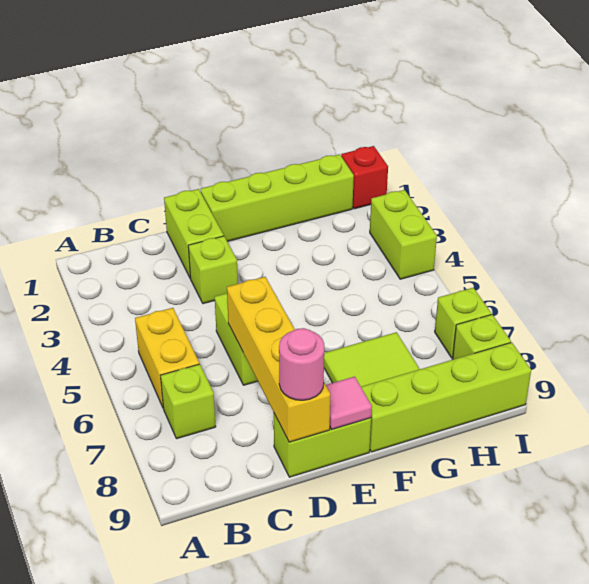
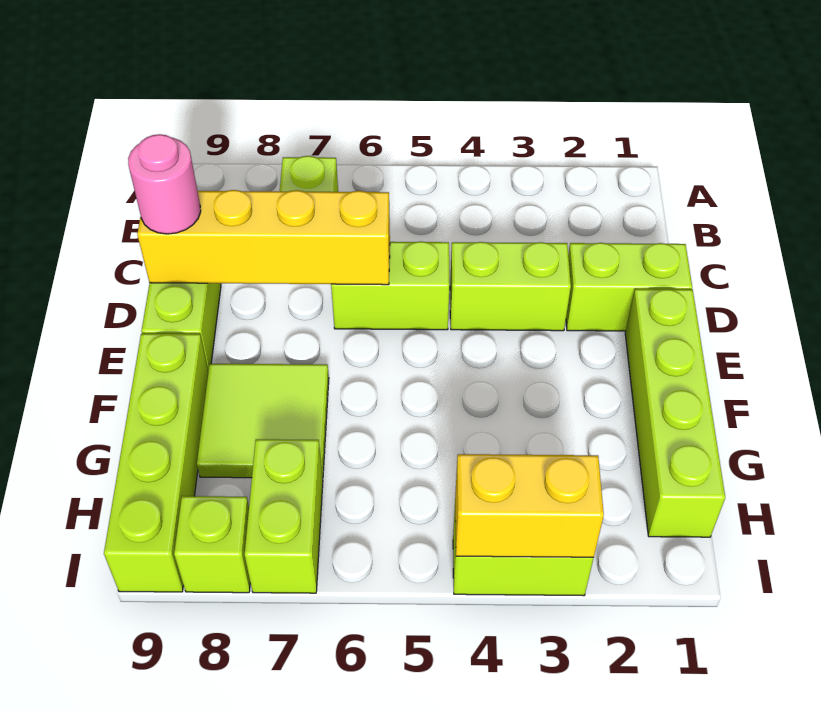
yellow 1x2 brick [135,308,199,407] -> yellow 1x2 brick moved to [455,454,604,558]
lime 1x1 brick [188,236,238,304] -> lime 1x2 brick [450,242,571,331]
pink 1x1 tile [326,377,372,429] -> none
red 1x1 brick [341,146,388,209] -> none
lime 1x1 brick [435,288,491,358] -> lime 1x2 brick [245,439,323,593]

